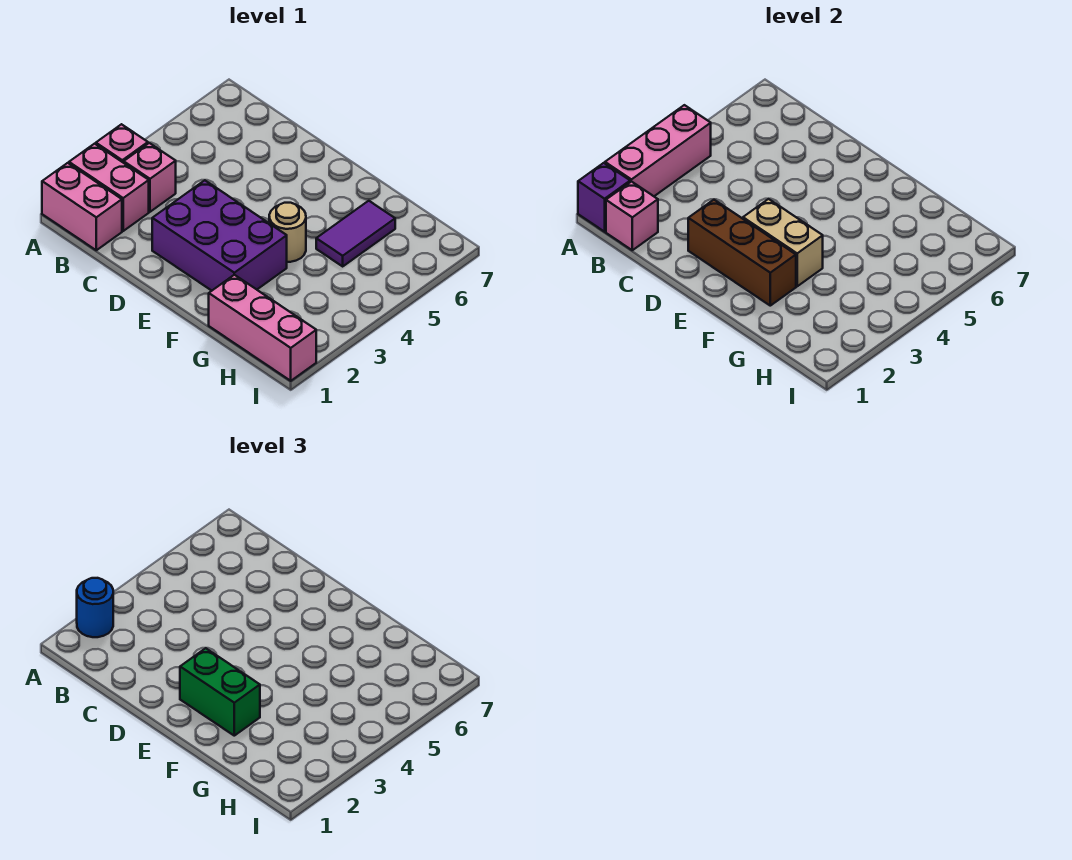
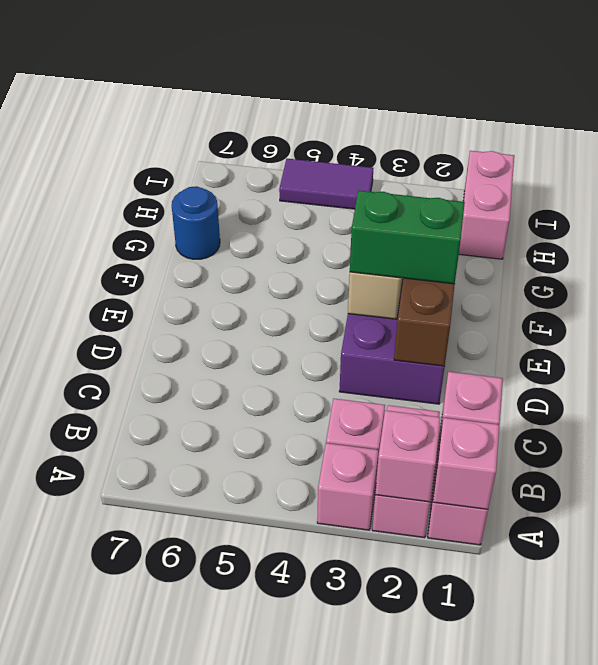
purple 1x1 brick [578,163,630,232] -> pink 1x1 brick [433,418,499,509]
pink 1x3 brick [605,105,711,196] -> pink 1x1 brick [375,410,440,502]
blue 1x1 round brick [77,578,113,637] -> blue 1x1 round brick moved to [172,186,220,259]
green 1x2 brick [180,648,260,736] -> green 1x2 brick turned to [350,190,465,284]
tan 1x1 round brick [269,203,306,262] -> none
pink 1x3 brick [209,275,316,381] -> pink 1x2 brick [459,151,514,259]
purple 1x2 tile [316,201,395,266] -> purple 1x2 tile moved to [279,159,373,209]

